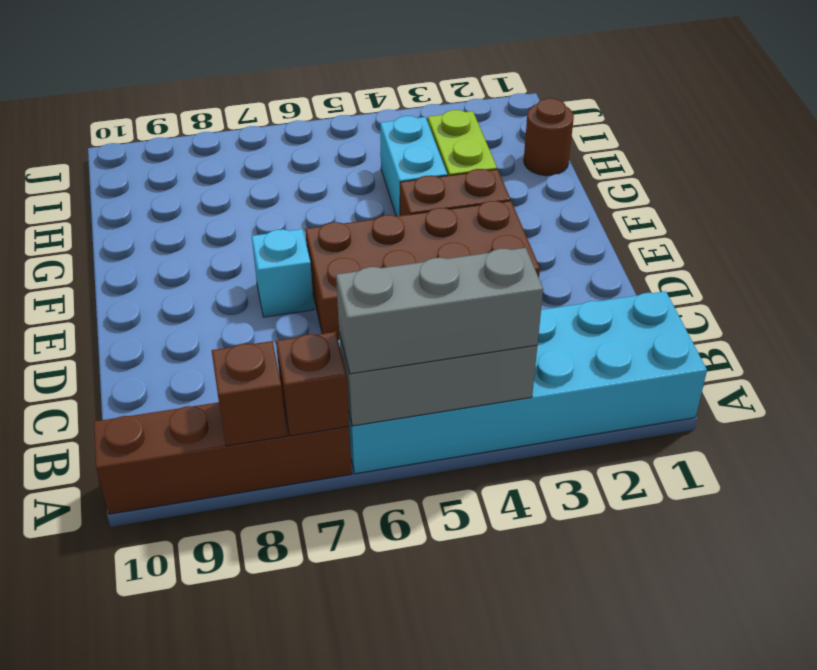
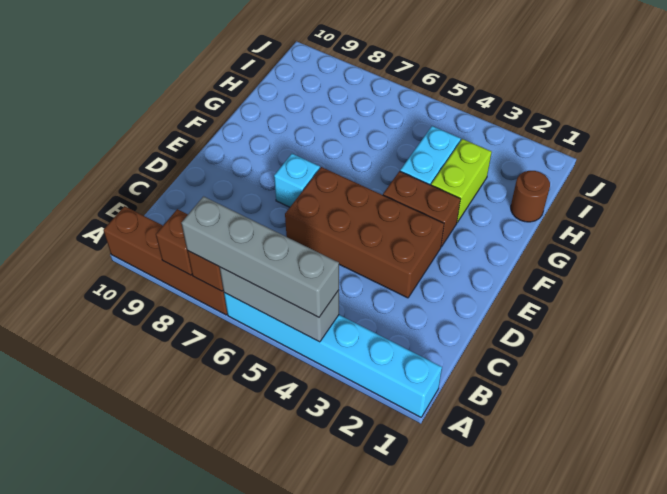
cyan 2x6 brick [338,291,707,474] -> cyan 1x6 brick [224,293,442,417]
grey 1x3 brick [336,248,543,374] -> grey 1x4 brick [181,196,339,317]

